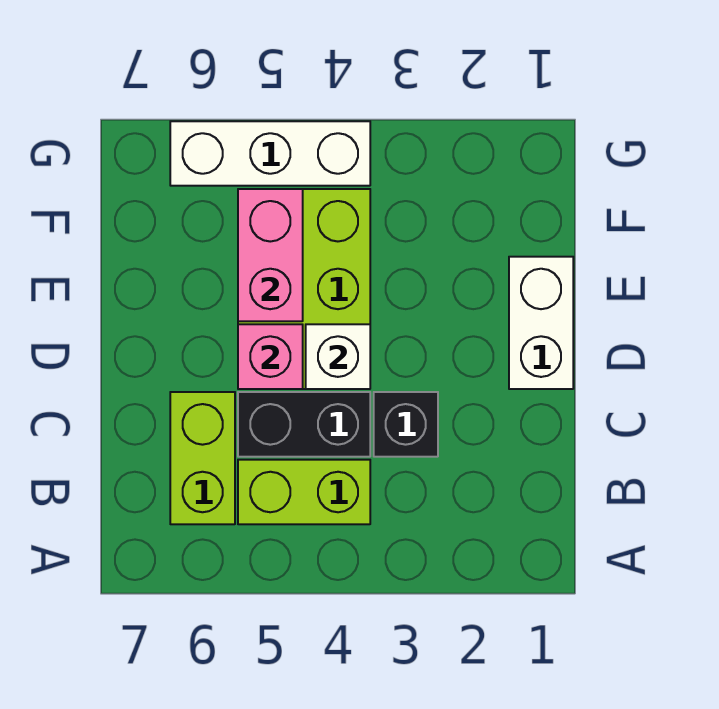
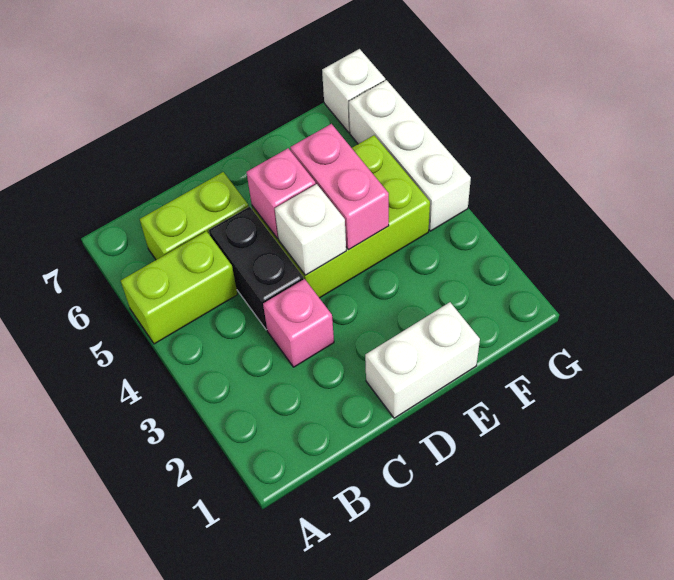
lime 1x2 brick [238,460,370,524] -> lime 1x2 brick turned to [121,231,238,344]
black 1x1 brick [374,392,438,457] -> pink 1x1 brick [263,279,334,367]
pink 1x2 brick [238,189,303,321] -> pink 1x2 brick turned to [290,124,389,250]
none -> white 1x1 brick [322,49,385,132]

